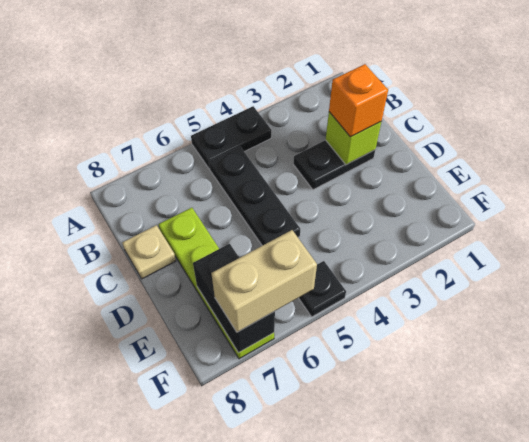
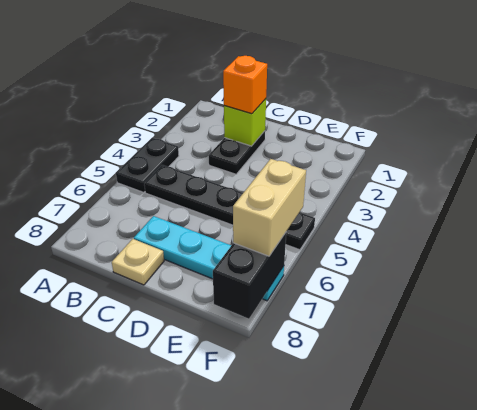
lime 1x4 plate [158,208,274,359] -> cyan 1x4 plate [134,216,284,301]
black 1x2 brick [193,244,275,353] -> black 1x2 brick turned to [213,233,286,319]

